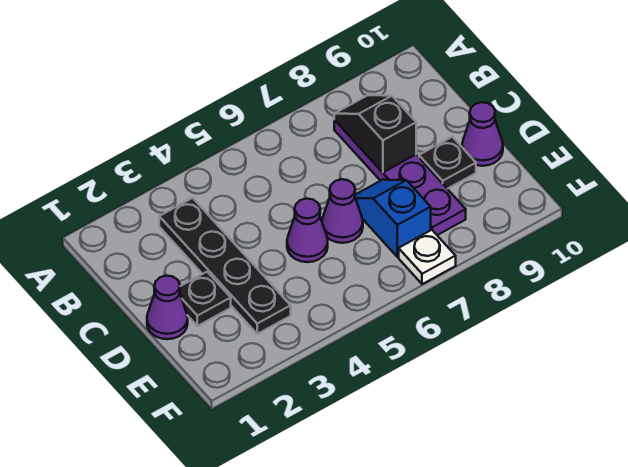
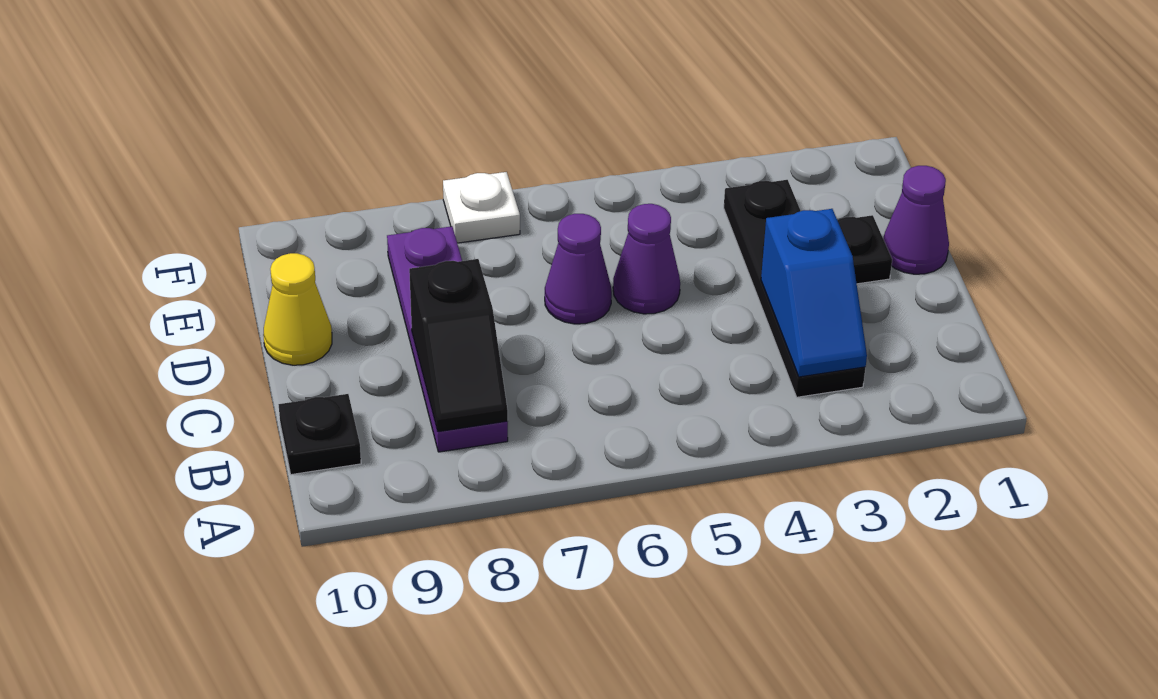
blue 1x2 slope [355,180,431,257] -> blue 1x2 slope moved to [761,209,867,377]
black 1x1 plate [419,137,476,189] -> black 1x1 plate moved to [278,394,361,475]
purple 1x1 cone [462,102,503,166] -> yellow 1x1 cone [263,253,332,365]

